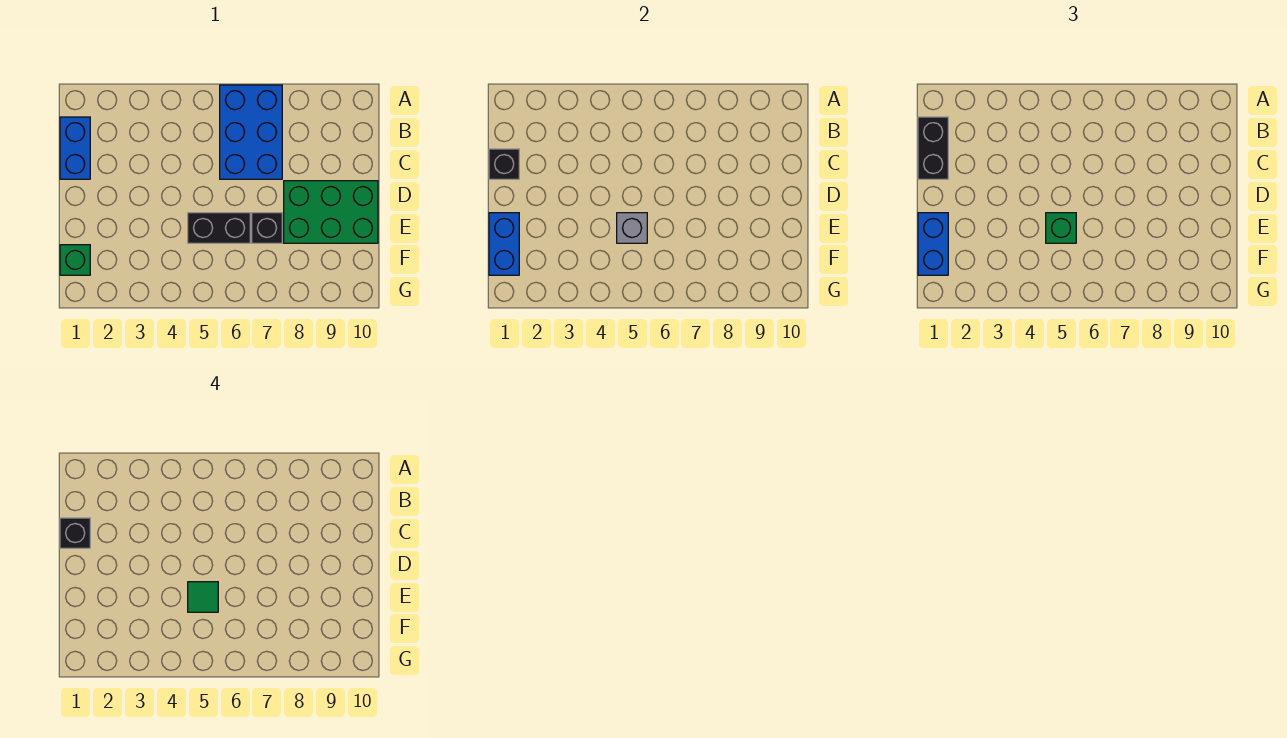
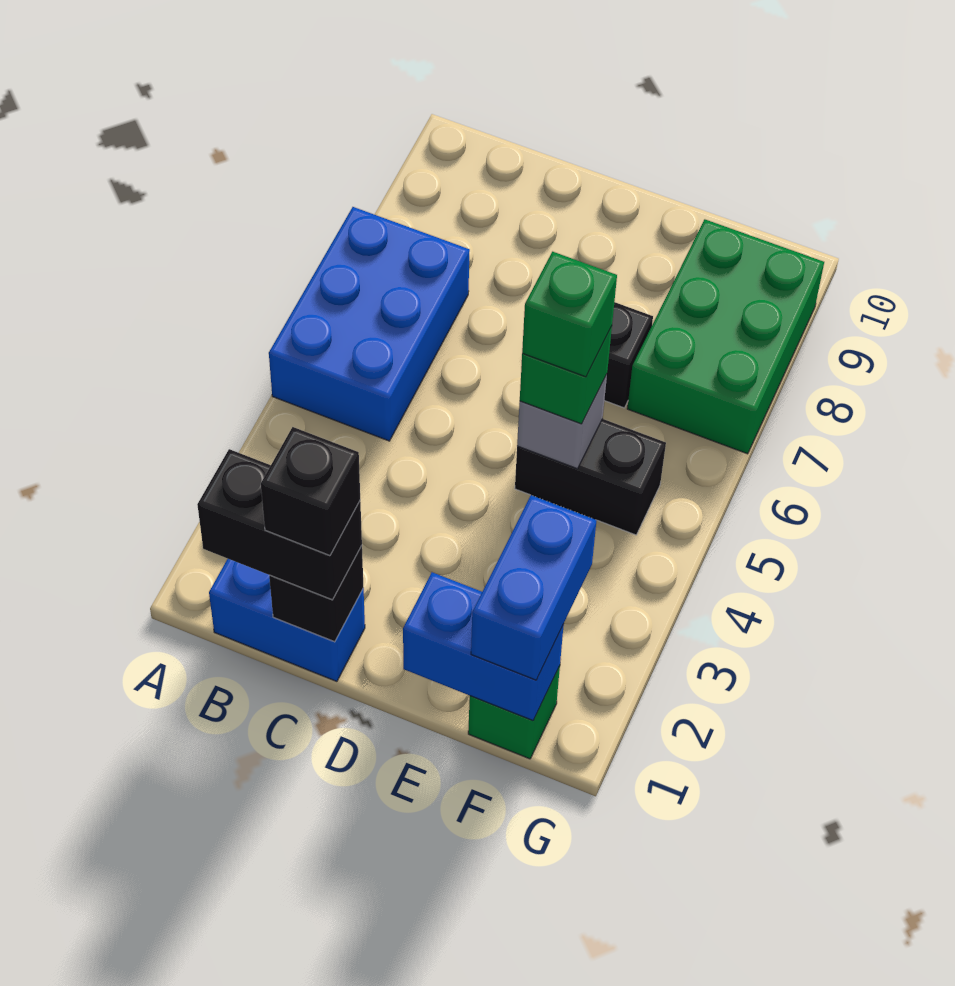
blue 2x3 brick [220,85,282,179] -> blue 2x3 brick turned to [269,207,470,441]
green 2x3 brick [284,181,378,243] -> green 2x3 brick moved to [627,219,824,454]
blue 1x2 brick [918,213,948,275] -> blue 1x2 brick turned to [471,495,597,680]
black 1x2 brick [188,213,250,243] -> black 1x2 brick turned to [515,419,666,535]
green 1x1 tile [188,582,218,612] -> green 1x1 brick [522,252,617,377]

